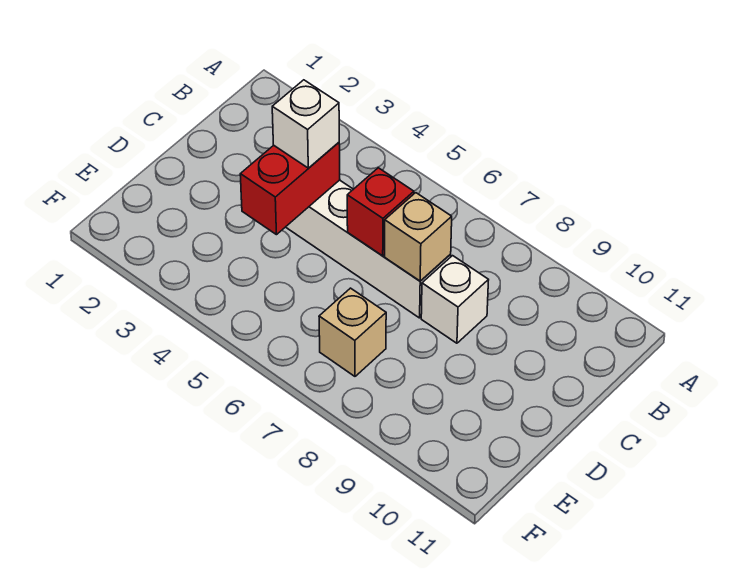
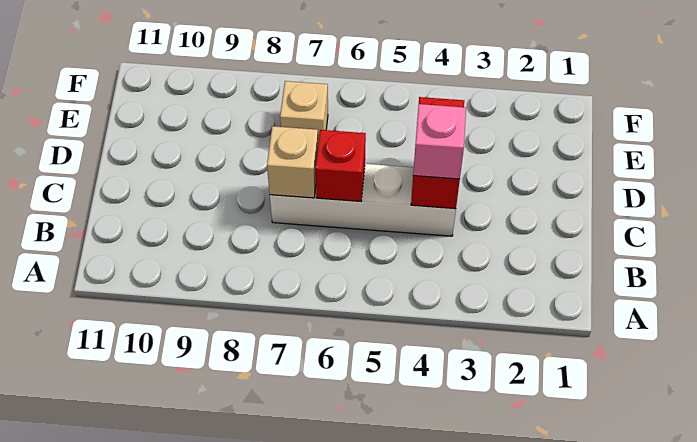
white 1x1 brick [272,80,339,168] -> pink 1x1 brick [413,104,466,179]
white 1x1 brick [421,256,488,343] -> none

